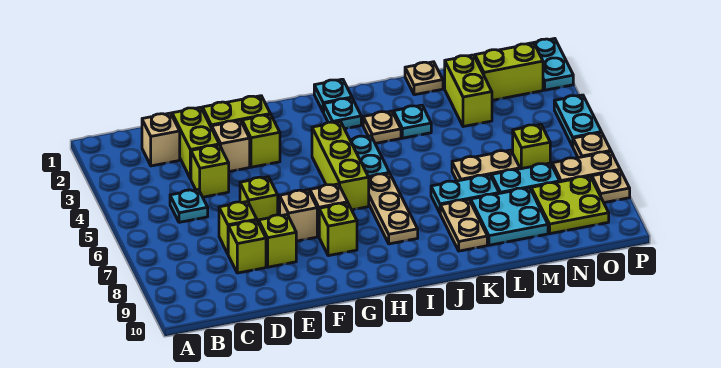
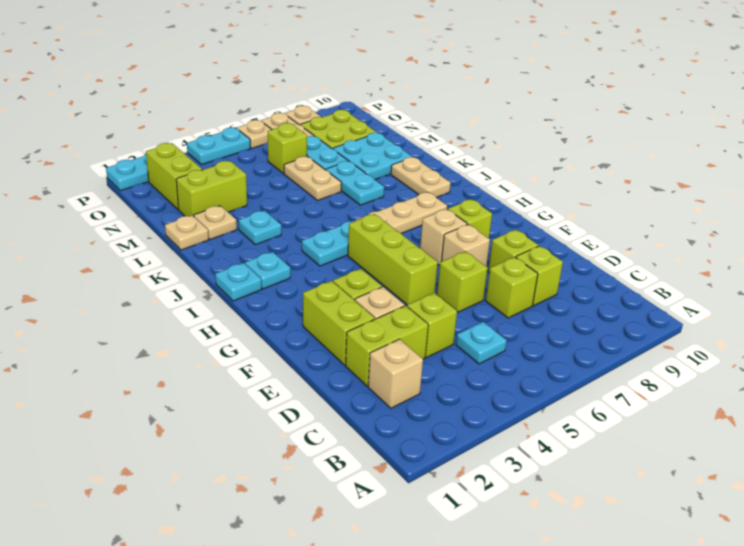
lime 1x3 brick [312,122,369,210] -> lime 1x3 brick turned to [348,214,438,305]
tan 1x1 plate [363,111,401,143] -> tan 1x1 plate moved to [194,206,237,240]
tan 1x2 plate [440,199,487,251] -> tan 1x2 plate turned to [391,157,451,198]

